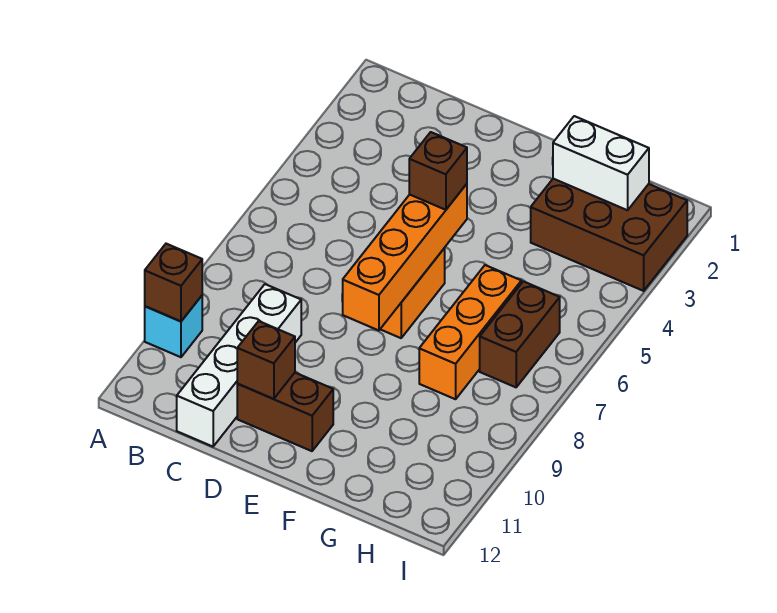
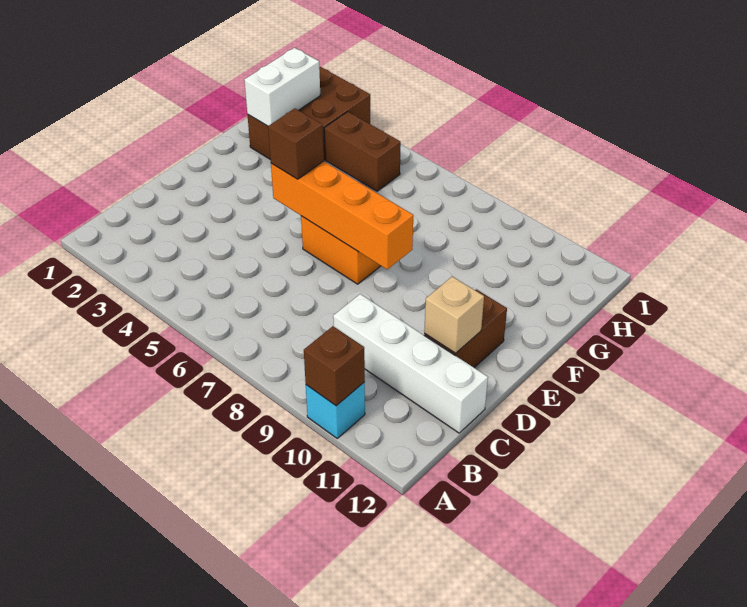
brown 1x1 brick [237,321,295,399] -> tan 1x1 brick [424,277,484,353]
orange 1x3 brick [419,265,521,399] -> none
brown 1x2 brick [480,281,560,387] -> brown 1x2 brick moved to [324,112,401,191]

